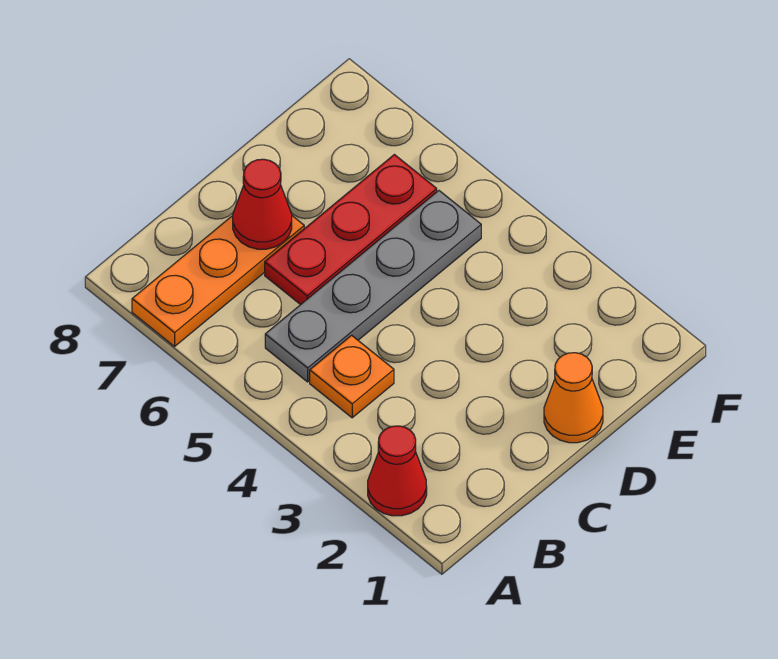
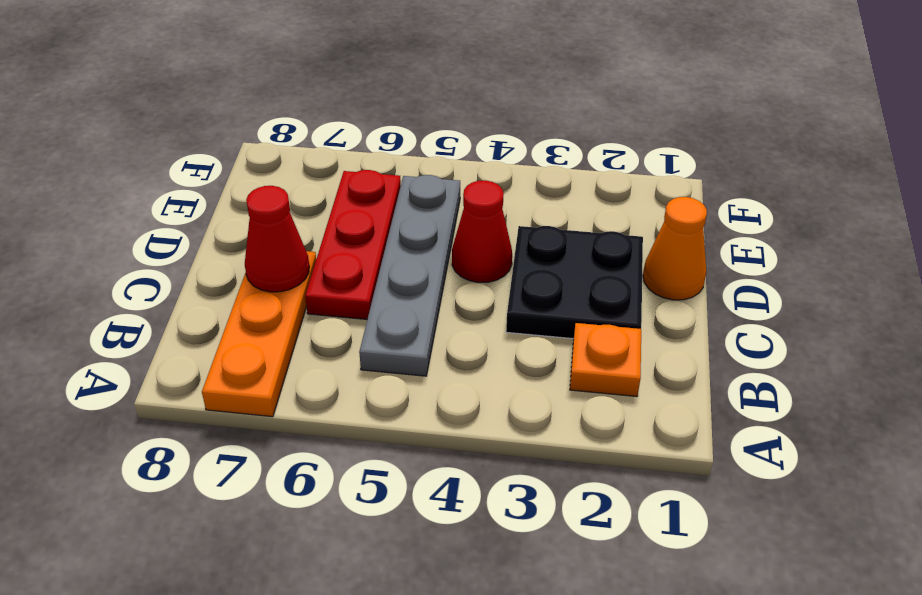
red 1x1 cone [368,426,427,516] -> red 1x1 cone moved to [452,180,512,282]
orange 1x1 plate [310,335,394,418] -> orange 1x1 plate moved to [570,323,641,397]
none -> black 2x2 plate [506,226,643,339]

